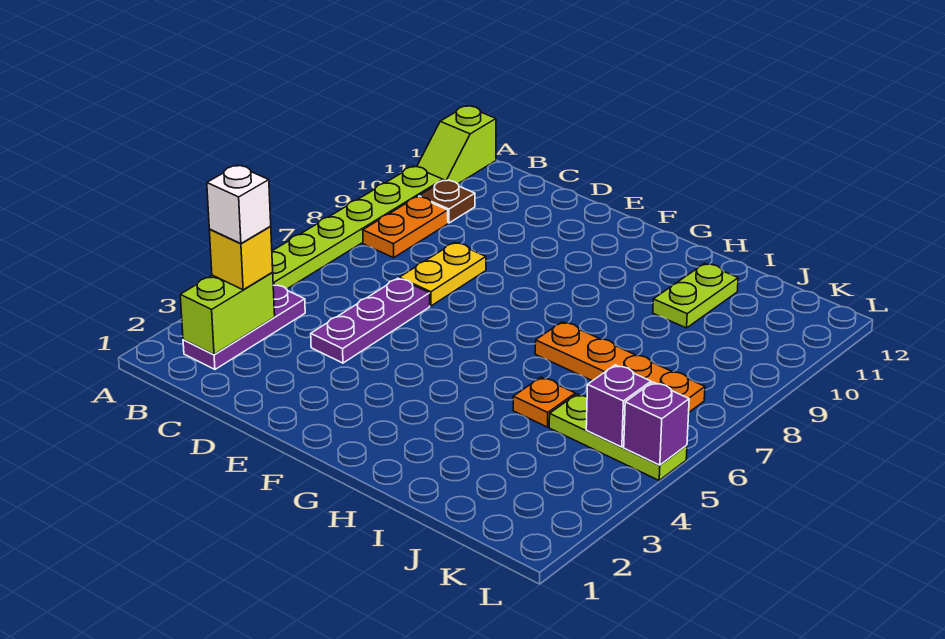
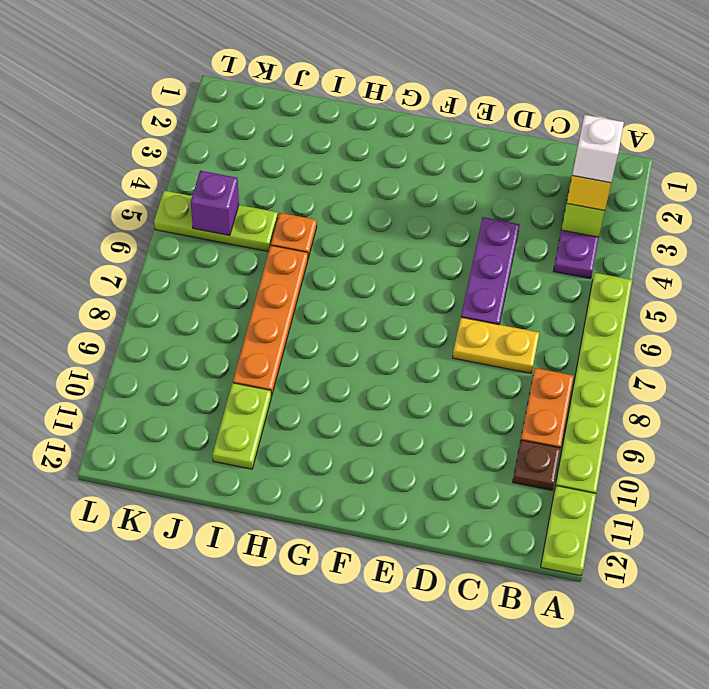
lime 1x2 slope [417,106,496,184] -> lime 1x2 plate [541,486,596,576]
yellow 1x2 plate [399,243,486,306] -> yellow 1x2 plate turned to [453,317,539,373]
orange 1x4 plate [535,322,705,412] -> orange 1x4 plate turned to [233,245,308,396]
purple 1x1 brick [624,382,689,465] -> none

